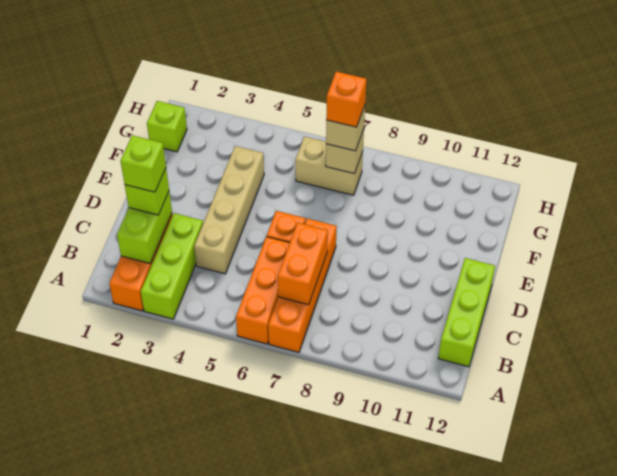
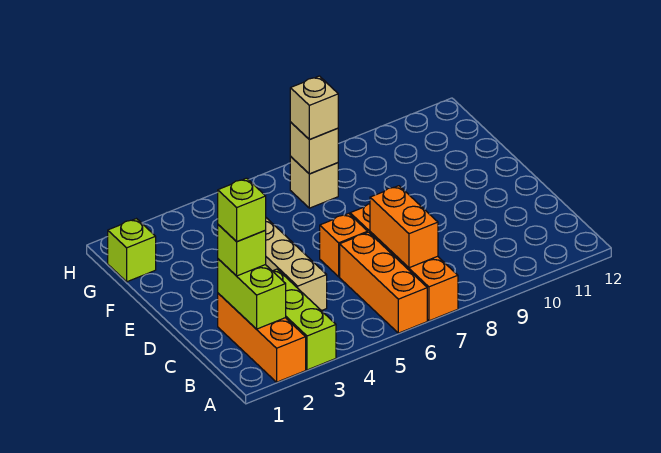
lime 1x3 brick [438,258,495,367] -> none
tan 1x2 brick [295,136,363,195] -> tan 1x1 brick [290,157,338,208]
orange 1x1 brick [326,72,366,127] -> none

